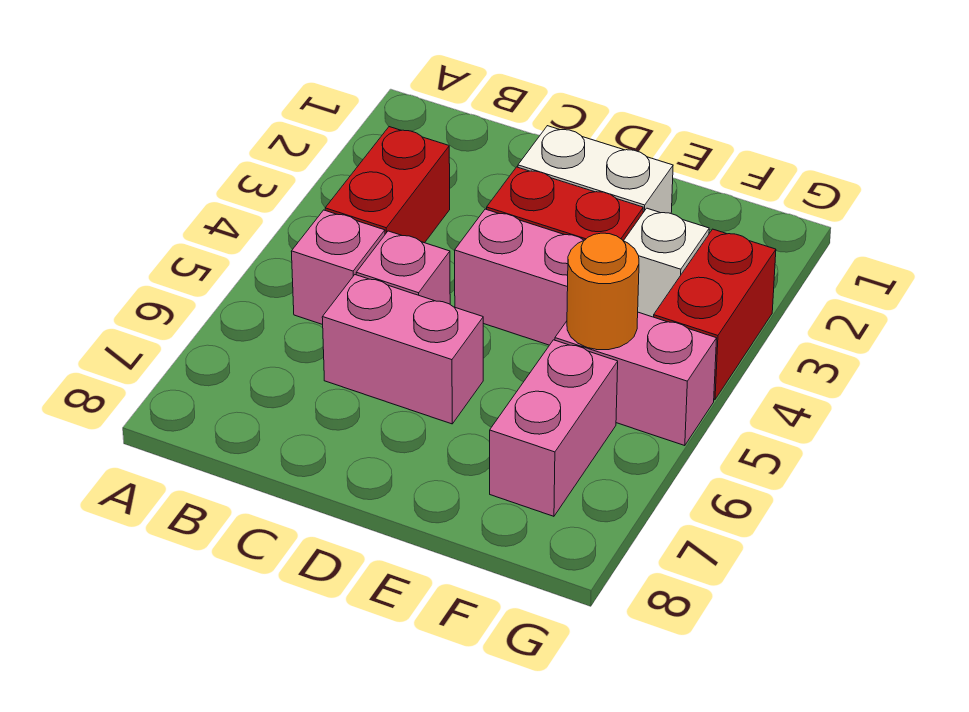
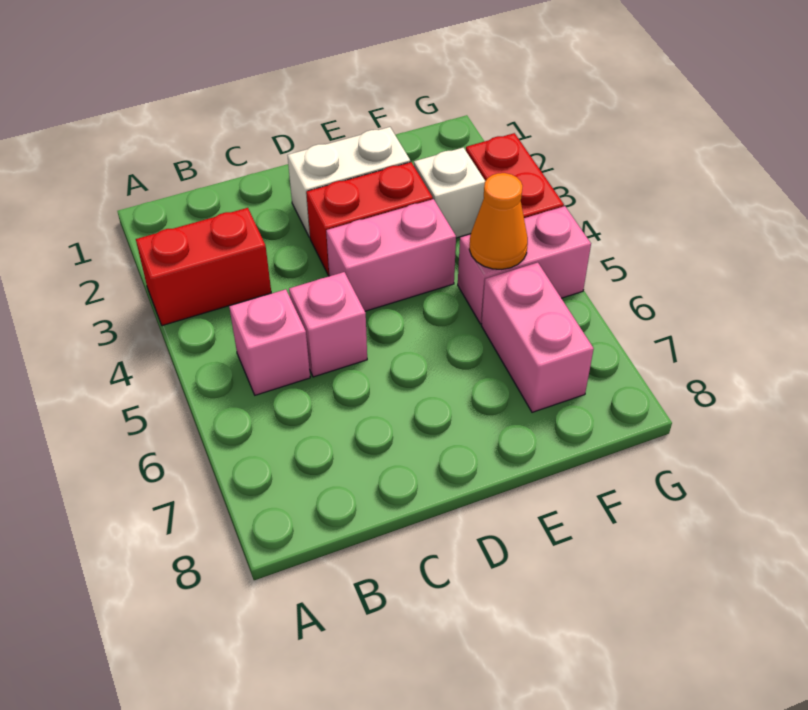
red 1x2 brick [325,127,450,243] -> red 1x2 brick turned to [136,208,271,326]
pink 1x2 brick [322,275,483,424] -> none
orange 1x1 round brick [567,233,639,350] -> orange 1x1 cone [469,173,528,269]

